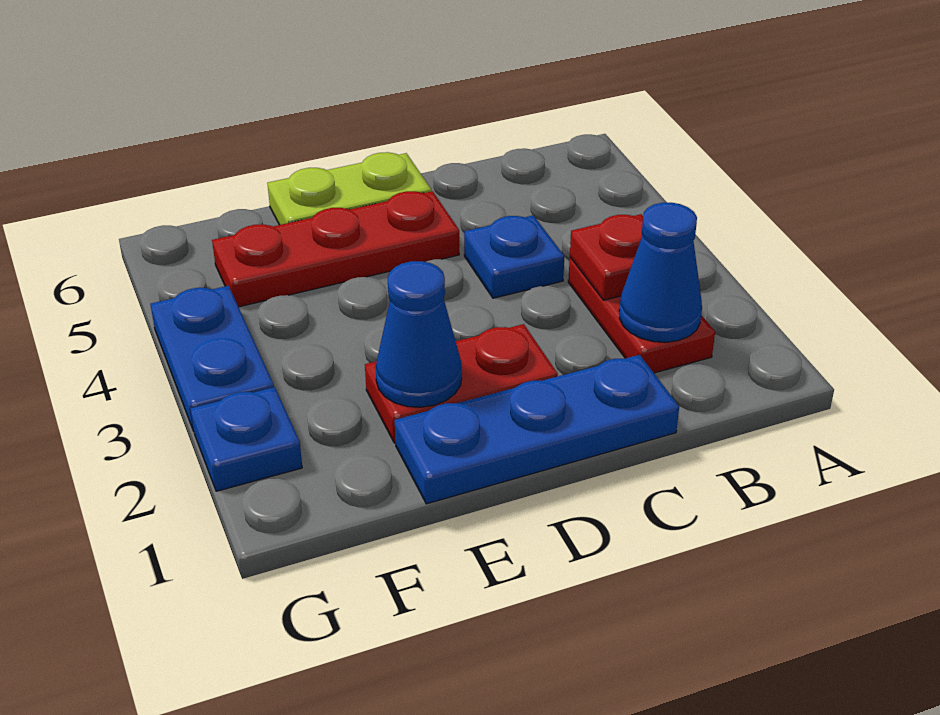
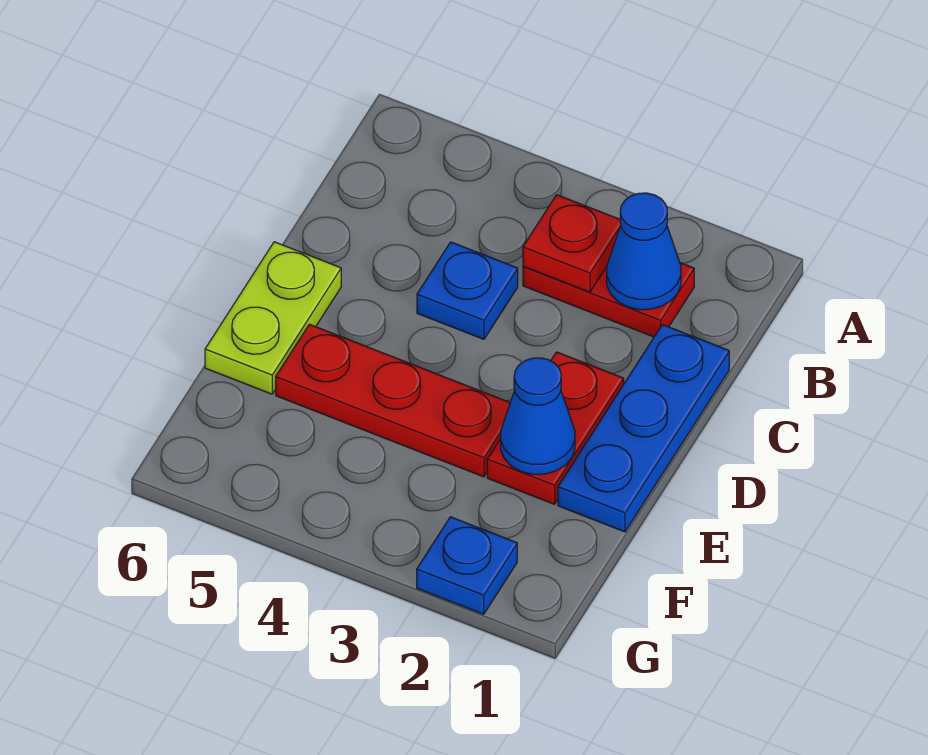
red 1x3 plate [212,191,459,307] -> red 1x3 plate turned to [276,324,510,477]
blue 1x2 plate [150,286,274,431] -> none

